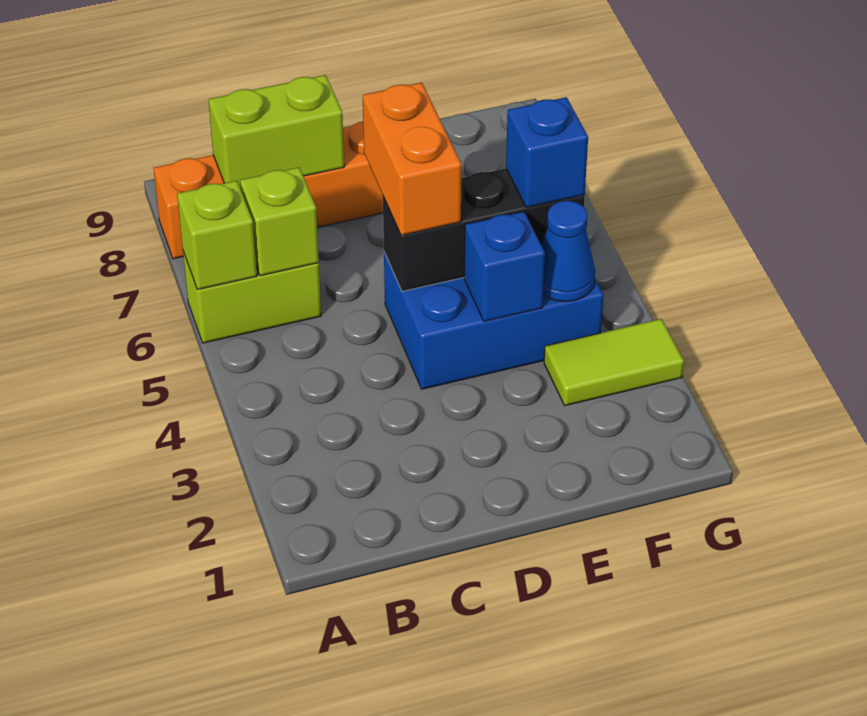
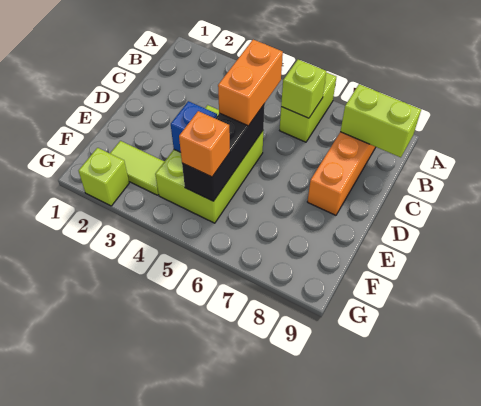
lime 1x1 brick [177,181,257,290] -> lime 1x1 brick moved to [79,148,129,206]
lime 1x2 brick [208,75,344,189] -> lime 1x2 brick turned to [340,84,421,157]
blue 2x3 brick [384,252,603,389] -> lime 2x3 brick [155,105,263,223]
orange 1x2 brick [363,83,462,235] -> orange 1x2 brick turned to [218,40,283,126]
lime 1x2 tile [544,319,684,406] -> lime 1x2 tile turned to [110,141,164,195]
blue 1x1 cone [541,201,595,302] -> none
blue 1x1 brick [506,97,588,208] -> orange 1x1 brick [179,111,230,177]

